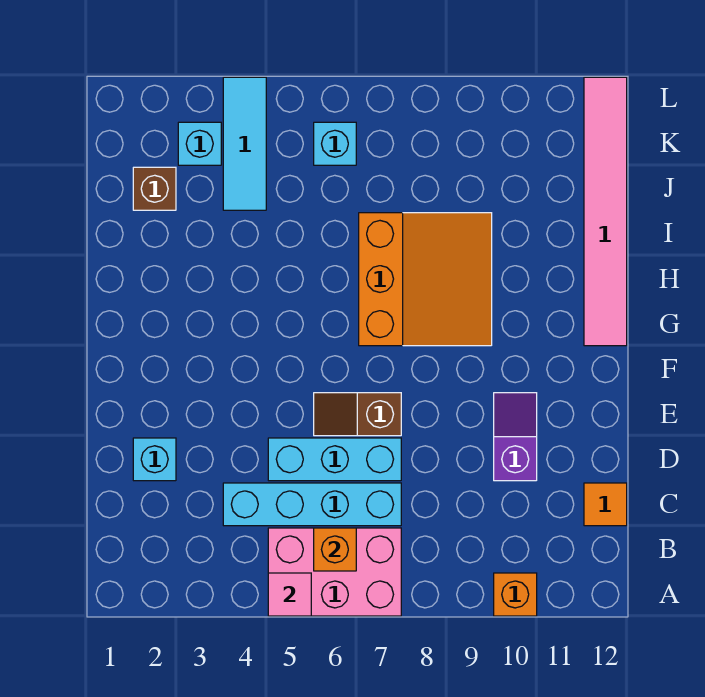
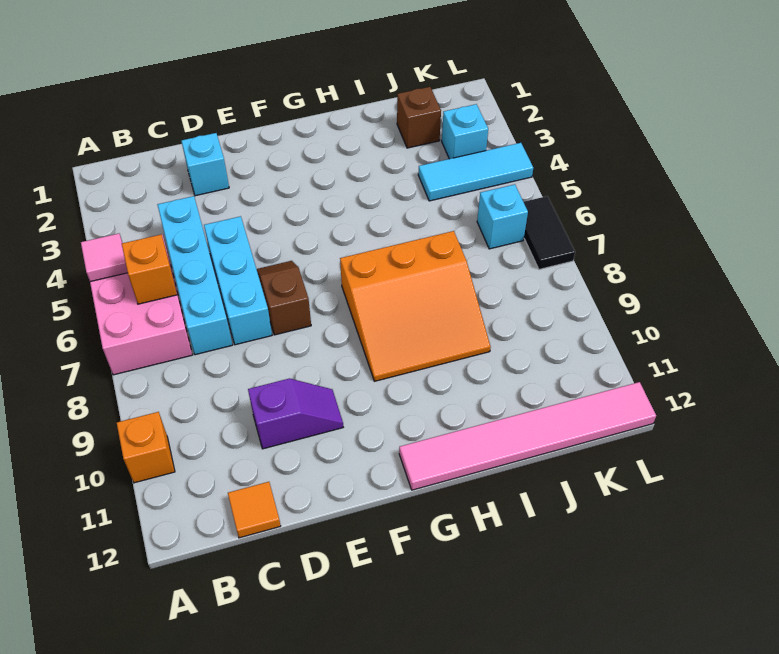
none -> black 1x2 tile [524,196,575,269]

